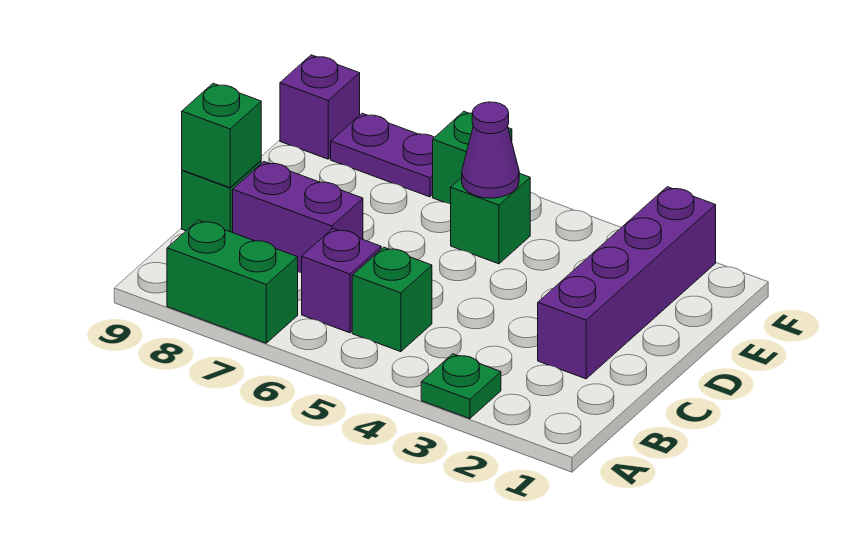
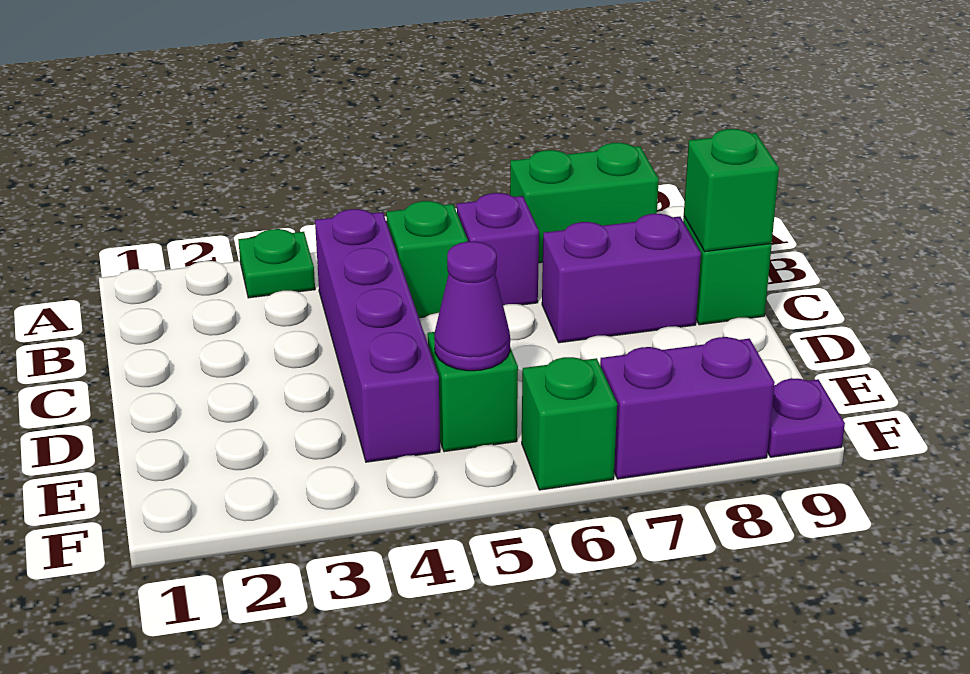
purple 1x4 brick [538,187,716,379] -> purple 1x4 brick moved to [315,209,440,462]
purple 1x2 plate [331,113,434,197] -> purple 1x2 brick [600,337,775,479]
purple 1x1 brick [280,55,360,159] -> purple 1x1 plate [767,378,845,457]

